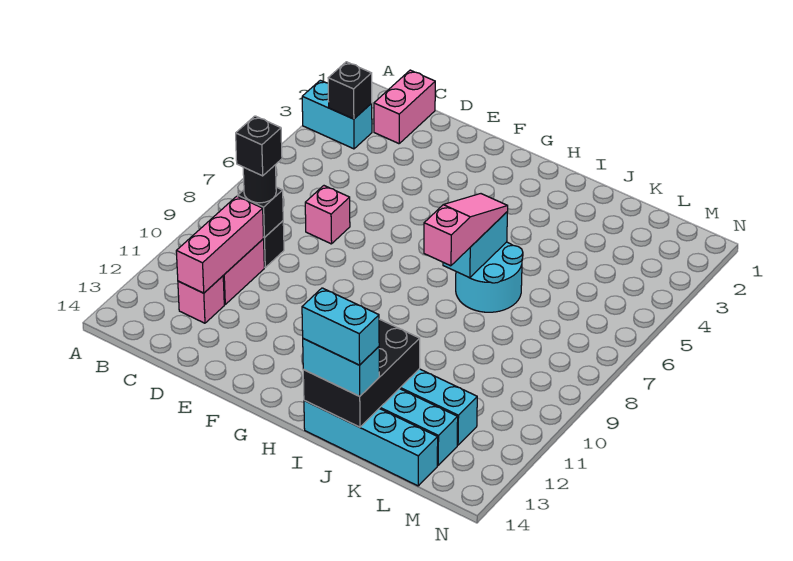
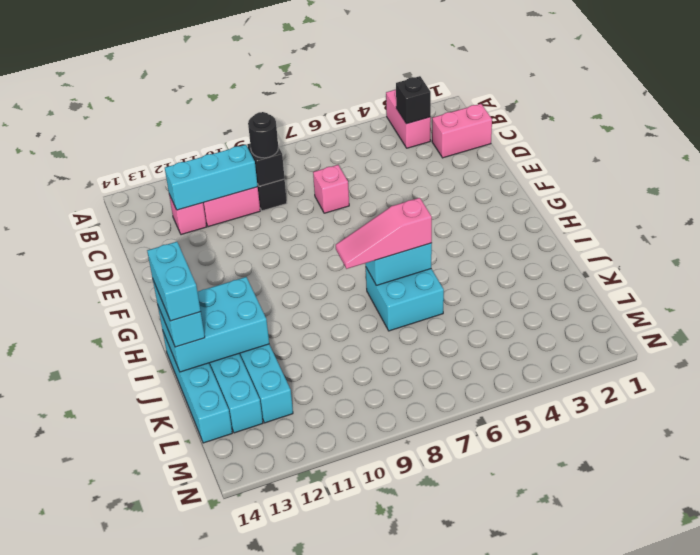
cyan 1x2 brick [302,80,372,149] -> pink 1x2 brick [386,90,431,148]
black 1x1 brick [236,116,282,176] -> none
pink 1x3 brick [176,196,264,293] -> cyan 1x3 brick [165,145,258,210]
cyan 2x2 round brick [456,242,523,312] -> cyan 2x2 brick [366,268,444,331]
pink 1x3 slope [424,194,508,266] -> pink 1x3 slope turned to [336,198,432,269]
black 2x3 brick [303,319,420,427] -> cyan 2x3 brick [158,277,269,372]

